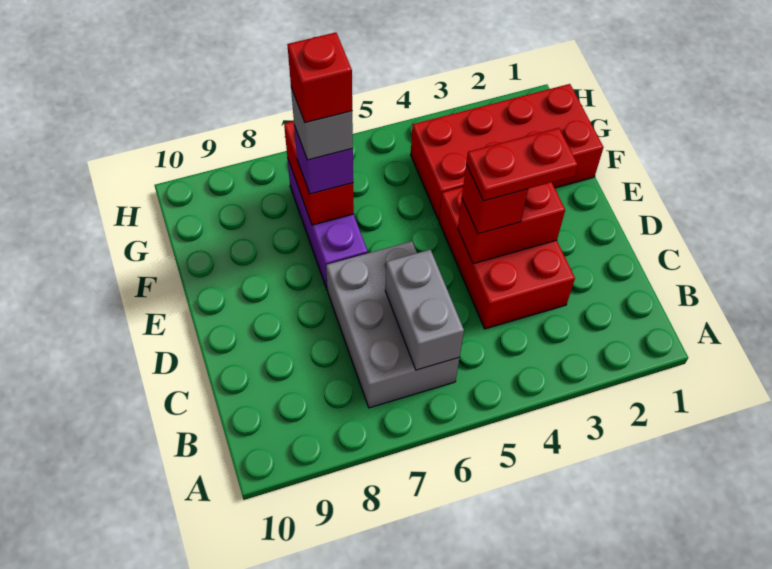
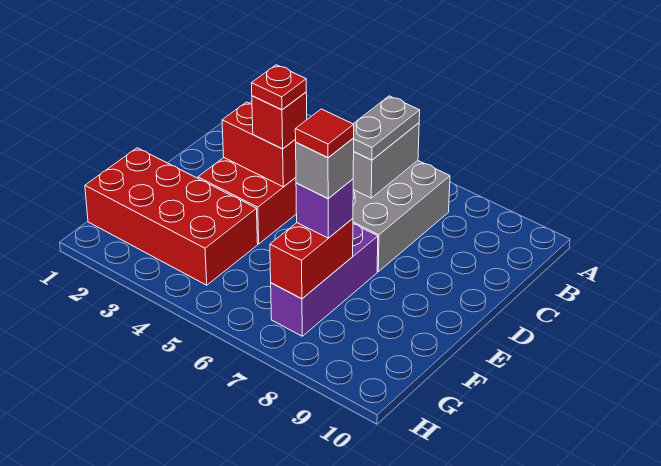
none -> grey 1x2 plate [353,96,420,160]
red 1x2 plate [466,128,578,201] -> red 1x1 plate [252,65,306,110]
red 1x1 brick [287,32,352,123] -> red 1x1 tile [295,109,354,158]

